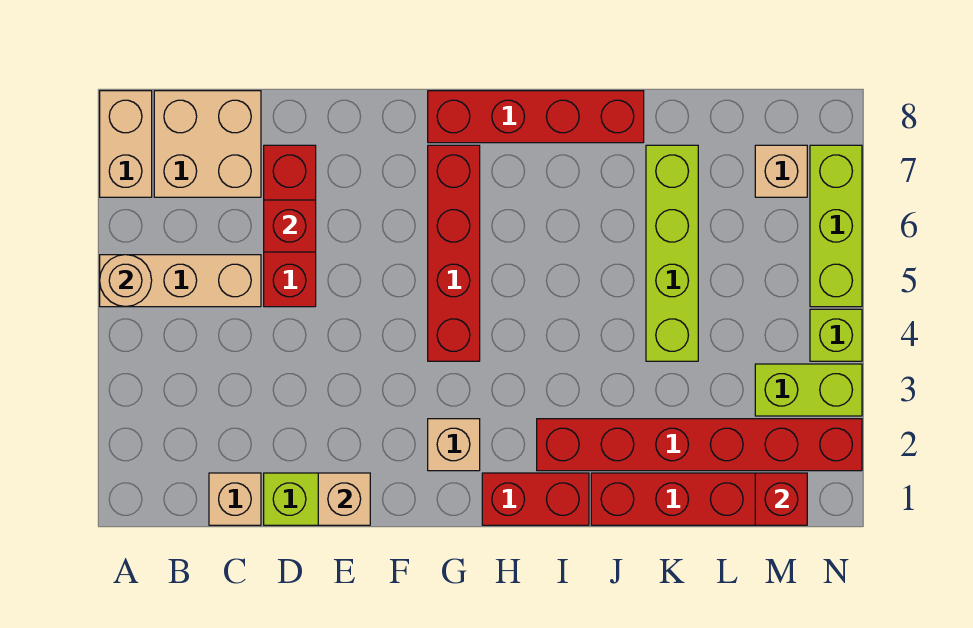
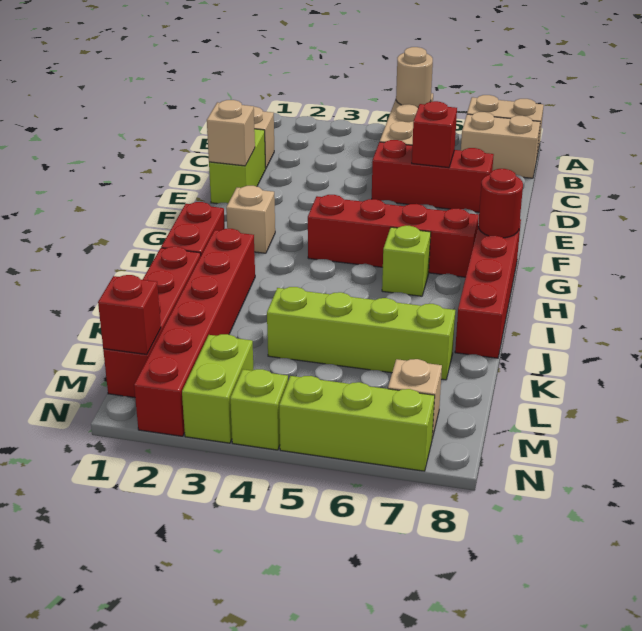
tan 2x2 brick [154,91,261,197] -> tan 1x2 brick [461,112,540,178]
none -> red 1x1 round brick [478,169,523,238]
none -> lime 1x1 brick [382,226,431,296]

